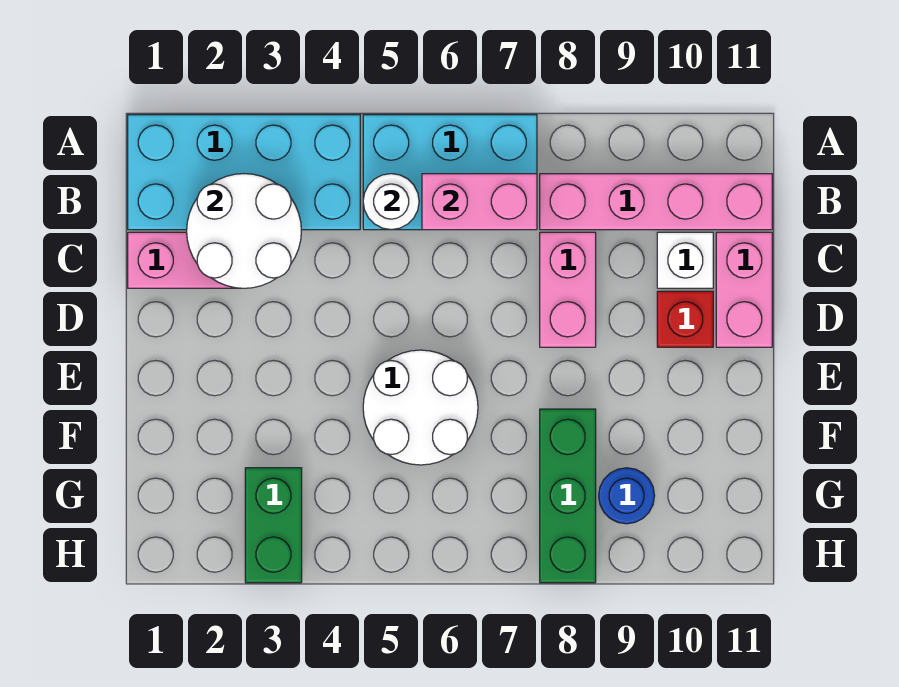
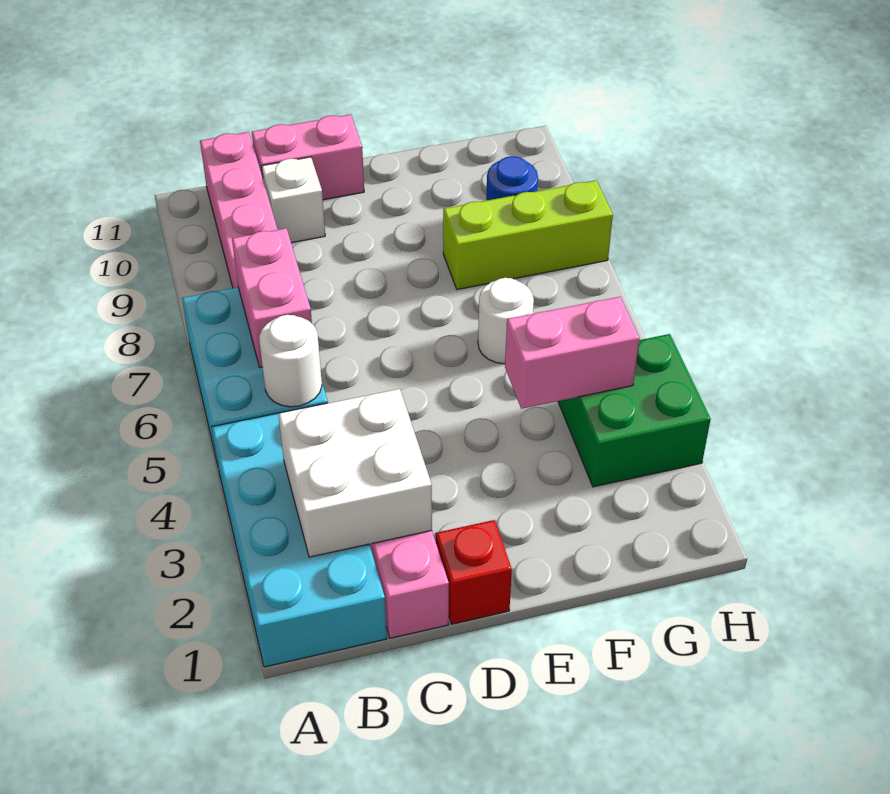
white 2x2 round brick [187,174,301,288] -> white 2x2 brick [278,389,432,557]
pink 1x2 brick [540,232,596,347] -> pink 1x2 brick moved to [505,297,639,409]
red 1x1 brick [657,291,713,347] -> red 1x1 brick moved to [436,520,512,624]
white 2x2 round brick [363,350,478,465] -> white 1x1 round brick [478,278,534,364]
green 1x3 brick [540,409,596,583] -> lime 1x3 brick [443,180,613,290]
green 1x2 brick [245,468,302,583] -> green 2x2 brick [558,334,711,487]

